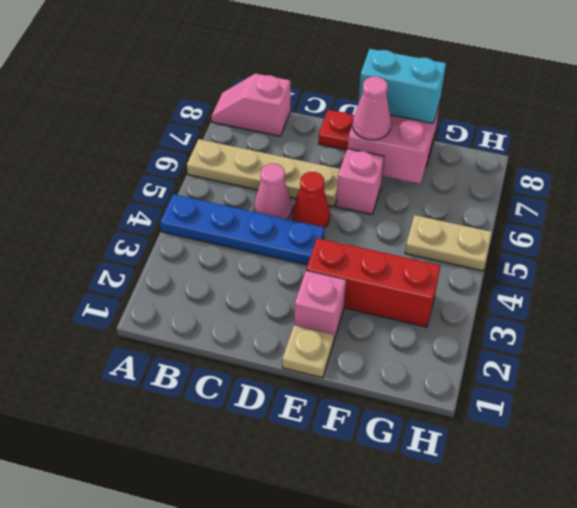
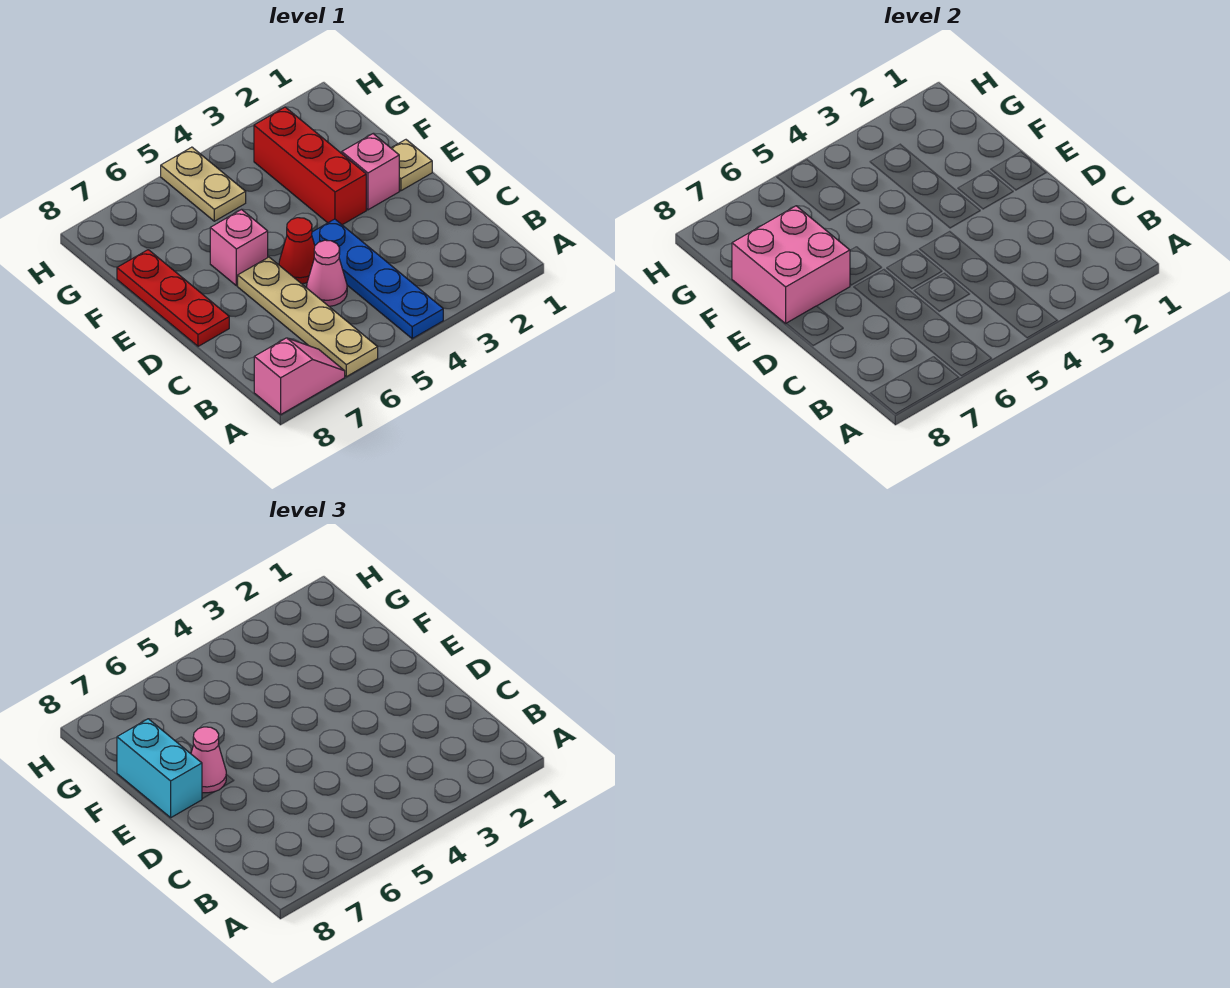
pink 1x2 slope [211,73,290,136] -> pink 1x2 slope turned to [254,338,345,414]

